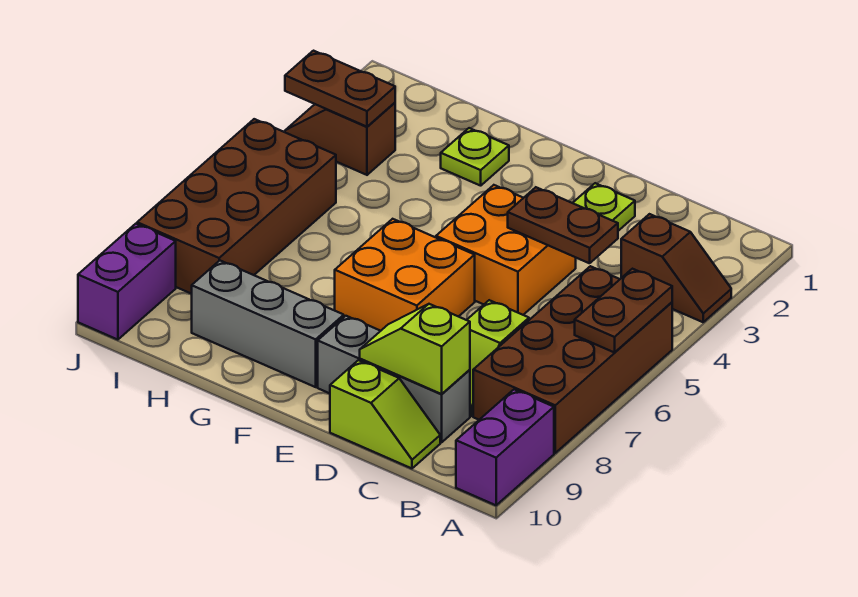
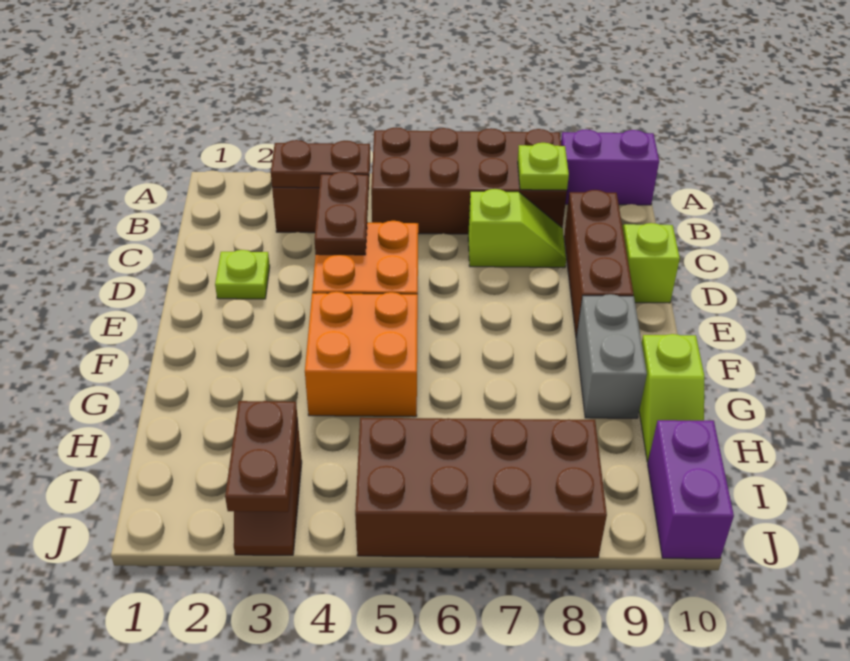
brown 1x2 plate [575,269,672,353] -> brown 1x2 plate moved to [271,140,370,188]
grey 1x3 brick [318,316,470,442] -> brown 1x3 brick [564,190,633,338]
lime 1x2 slope [360,304,470,394] -> lime 1x2 slope moved to [639,334,704,462]
orange 2x2 brick [335,219,475,331] -> orange 2x2 brick moved to [305,292,418,417]
grey 1x3 brick [192,261,344,387] -> grey 1x2 brick [576,294,647,418]
lime 1x1 plate [441,128,509,186] -> lime 1x1 plate moved to [518,143,569,190]
purple 1x2 brick [78,224,176,340] -> purple 1x2 brick turned to [648,420,734,559]

